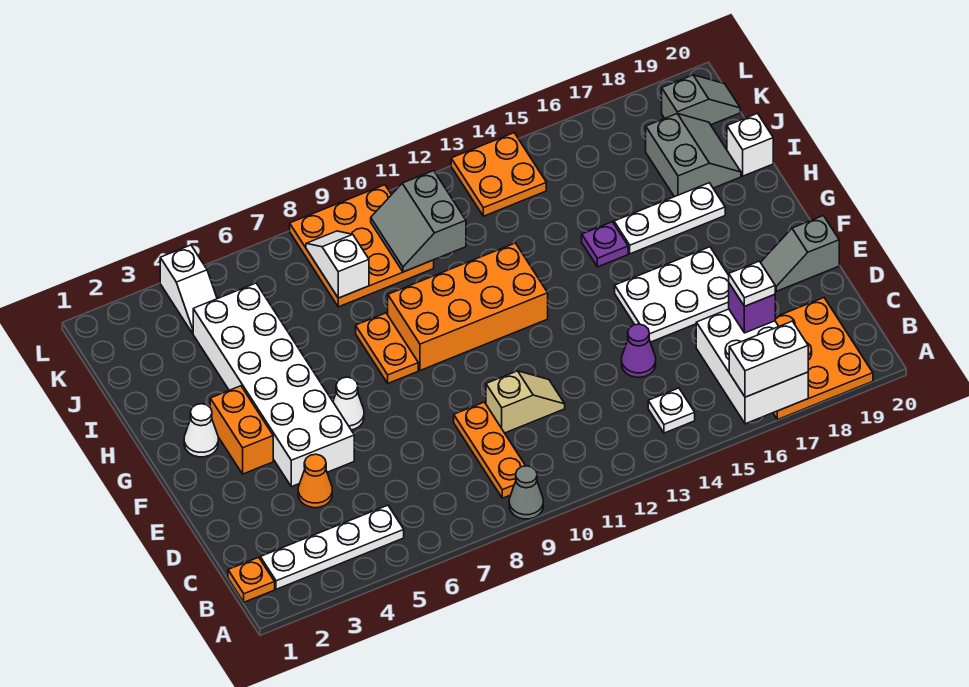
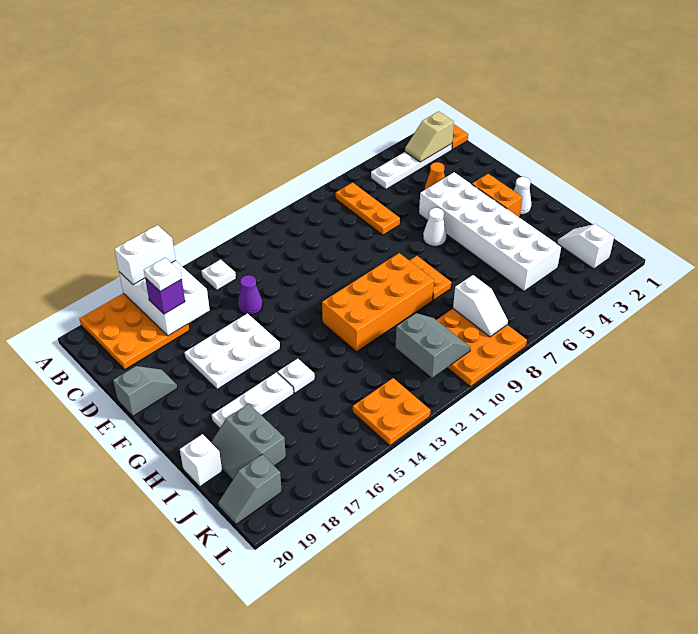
grey 1x1 cone [509,466,543,519] -> none
orange 1x3 plate [454,402,525,498] -> orange 1x3 plate moved to [336,182,400,235]
tan 1x2 slope [486,371,565,433] -> tan 1x2 slope moved to [405,111,454,162]
purple 1x1 plate [582,222,628,267] -> white 1x1 plate [278,358,315,393]
white 1x2 slope [160,245,217,333] -> white 1x2 slope moved to [557,224,614,269]

